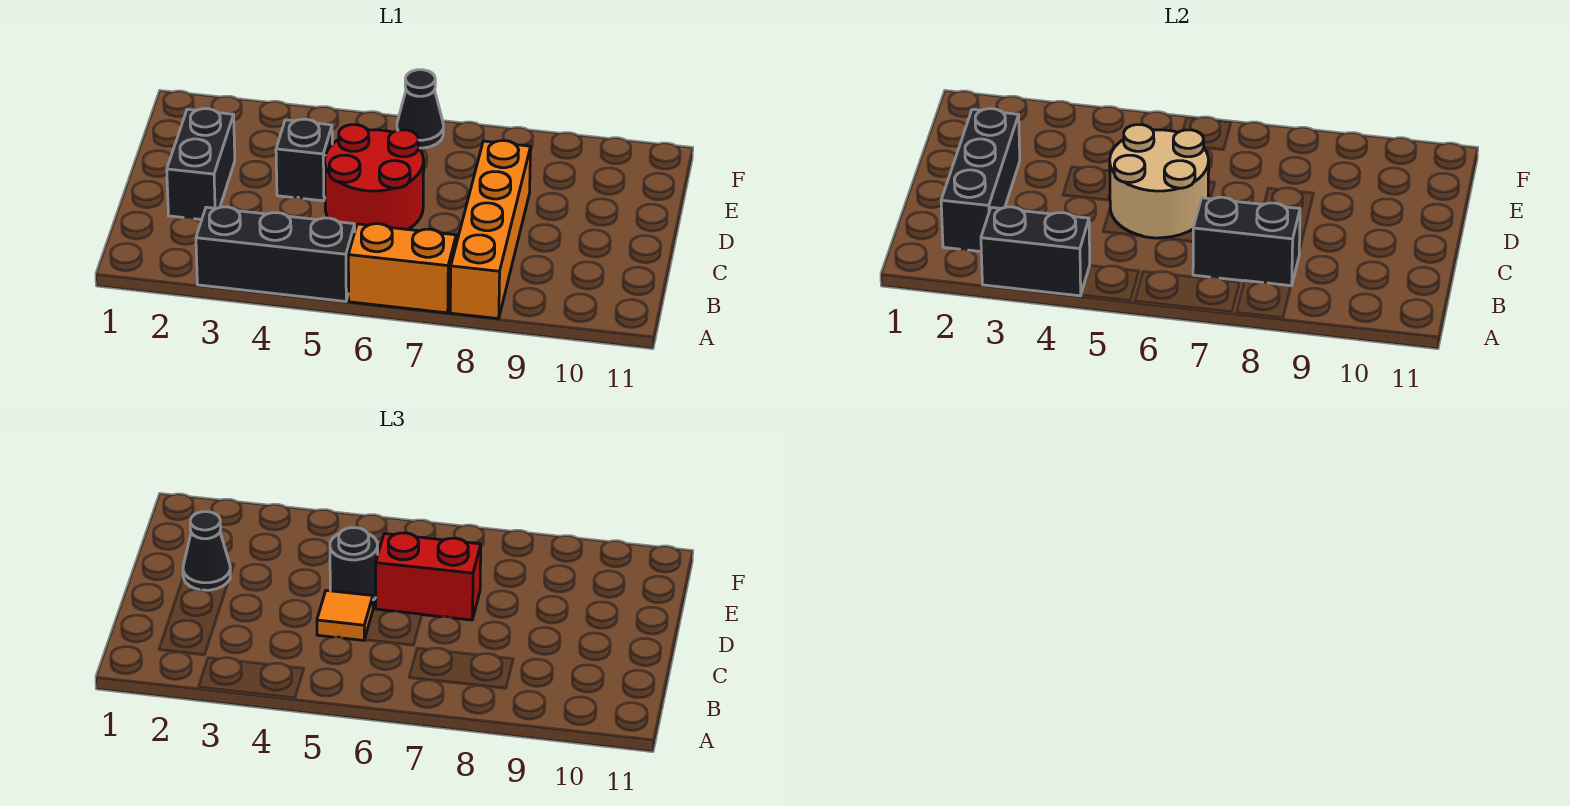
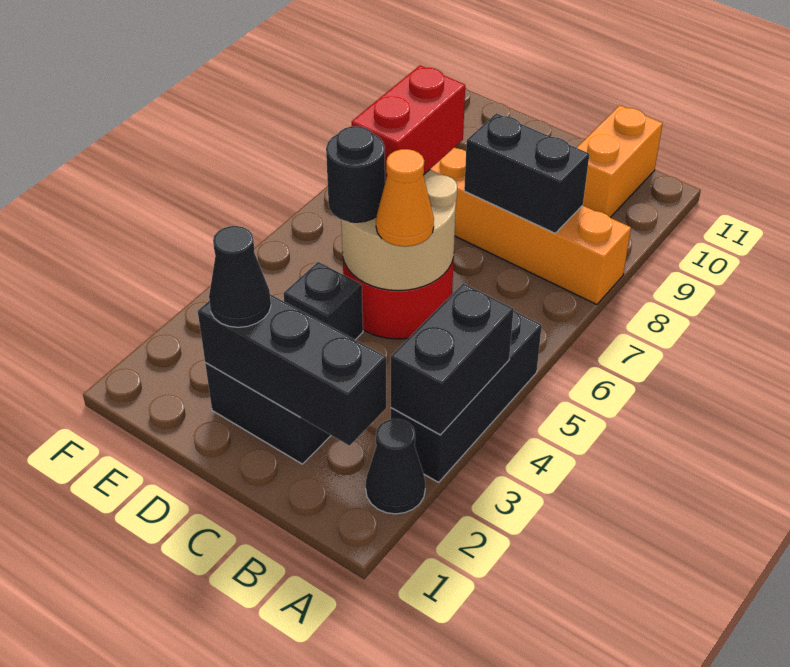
orange 1x2 brick [348,224,456,313] -> orange 1x2 brick moved to [577,105,663,217]
black 1x2 brick [1193,197,1300,286] -> black 1x2 brick turned to [464,113,589,233]
orange 1x1 tile [317,590,373,640] -> orange 1x1 cone [376,149,434,247]
black 1x1 cone [397,70,443,148] -> black 1x1 cone moved to [366,419,425,514]

